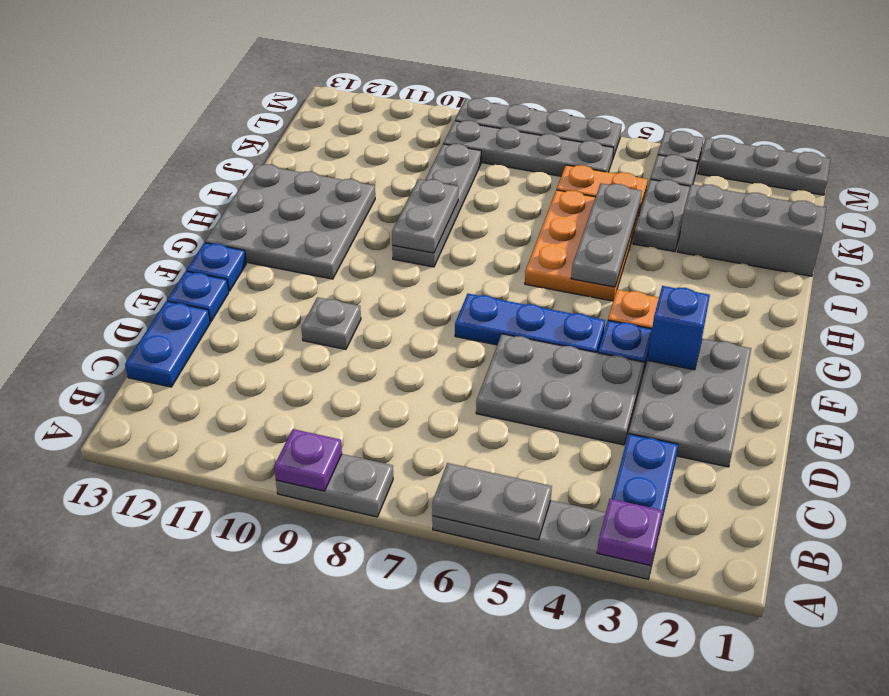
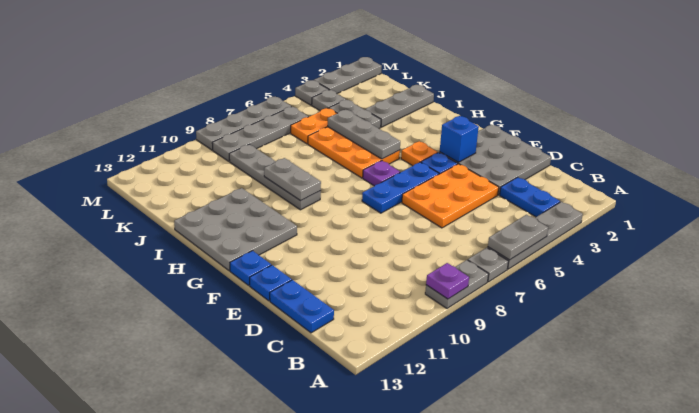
purple 1x1 plate [597,499,663,566] -> purple 1x1 plate moved to [363,161,400,186]
grey 2x3 plate [629,339,751,467] -> grey 3x3 plate [439,125,551,195]
grey 2x3 plate [476,334,645,445] -> orange 2x3 plate [402,164,499,228]
grey 1x1 plate [301,297,361,349] -> grey 1x1 plate moved to [468,248,508,282]
grey 1x3 brick [677,184,826,276] -> grey 1x3 plate [365,85,434,127]

